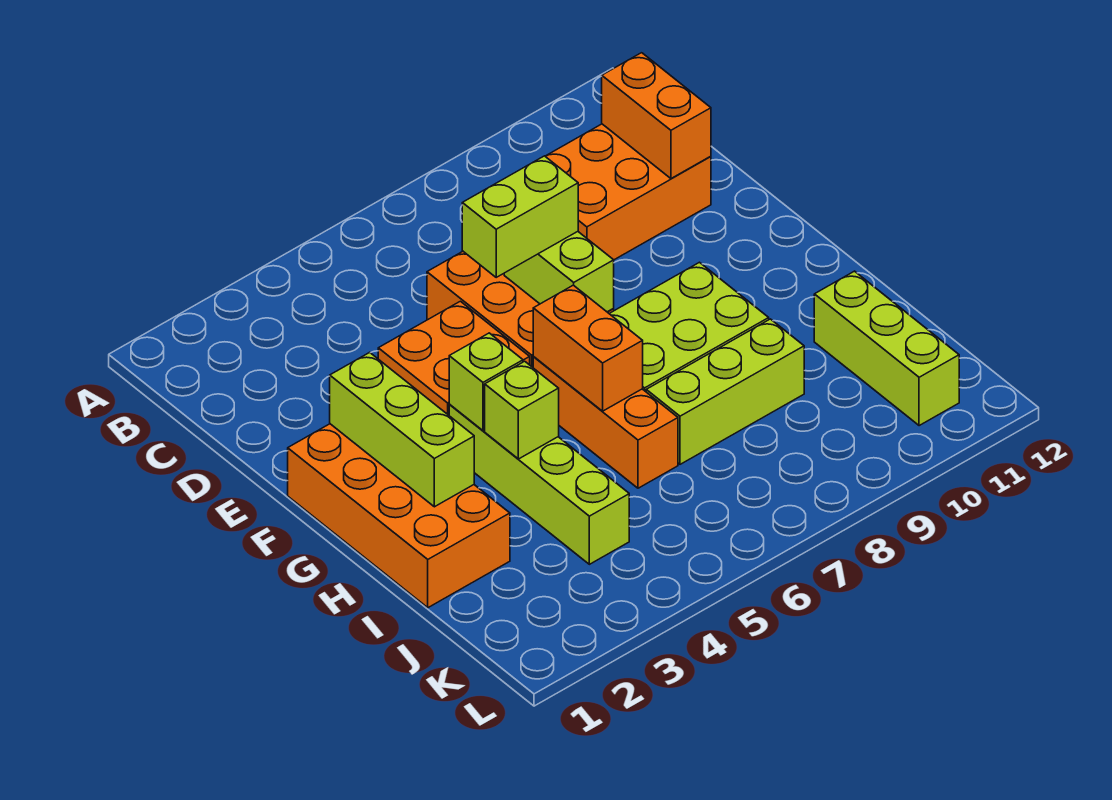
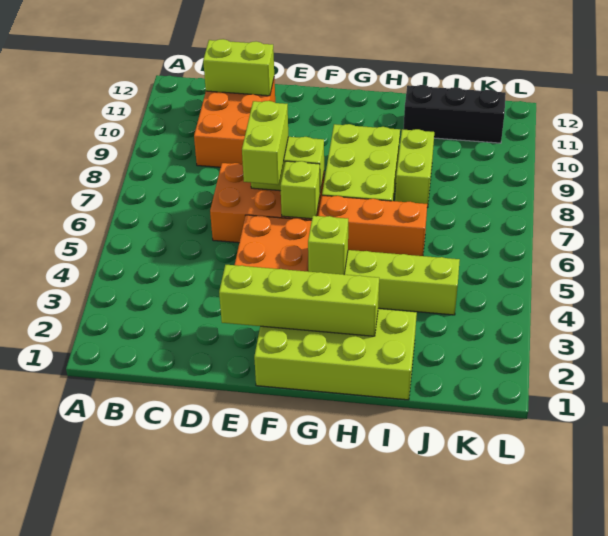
orange 1x2 brick [602,53,711,178] -> lime 1x2 brick [203,39,274,96]
orange 2x4 brick [288,424,510,608] -> lime 2x4 brick [254,308,417,400]
lime 1x3 brick [330,352,474,507] -> lime 1x4 brick [219,265,379,336]
orange 1x2 brick [533,285,643,411] -> none
lime 1x1 brick [485,361,559,459] -> lime 1x1 brick moved to [281,161,320,219]
lime 1x3 brick [646,319,804,464] -> lime 1x2 brick [395,129,434,208]
lime 1x3 brick [814,271,959,426] -> black 1x3 brick [404,85,506,143]

